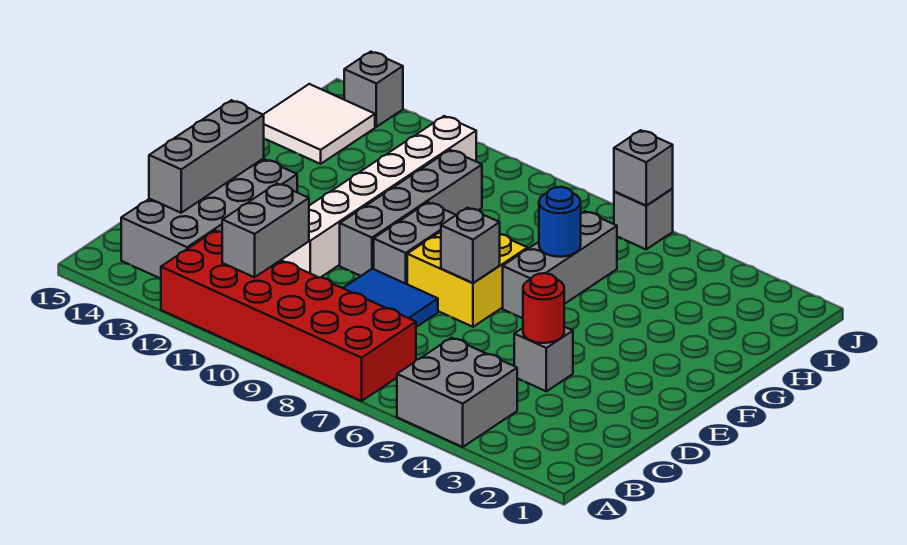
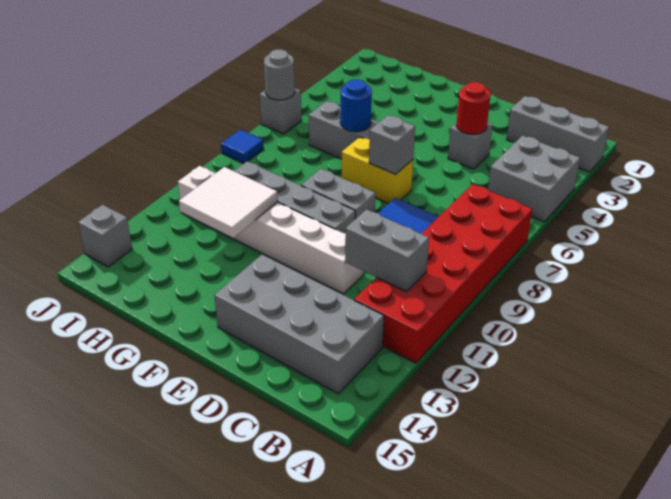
grey 1x3 brick [149,100,264,213] -> grey 1x3 brick moved to [507,96,609,172]
yellow 2x2 brick [407,232,528,327] -> yellow 1x2 brick [342,137,413,204]
white 2x2 tile [263,84,375,164] -> white 2x2 tile moved to [179,167,278,238]
grey 1x1 brick [614,130,673,206] -> grey 1x1 round brick [264,49,295,100]
none -> blue 1x1 tile [221,130,264,163]

